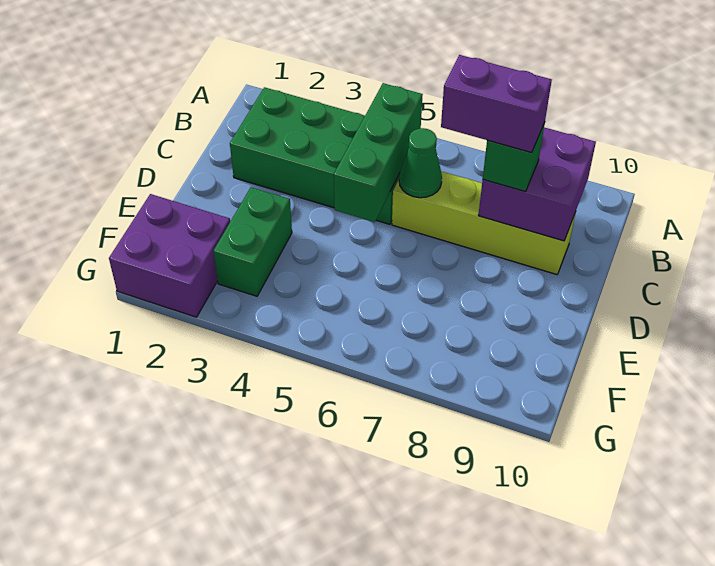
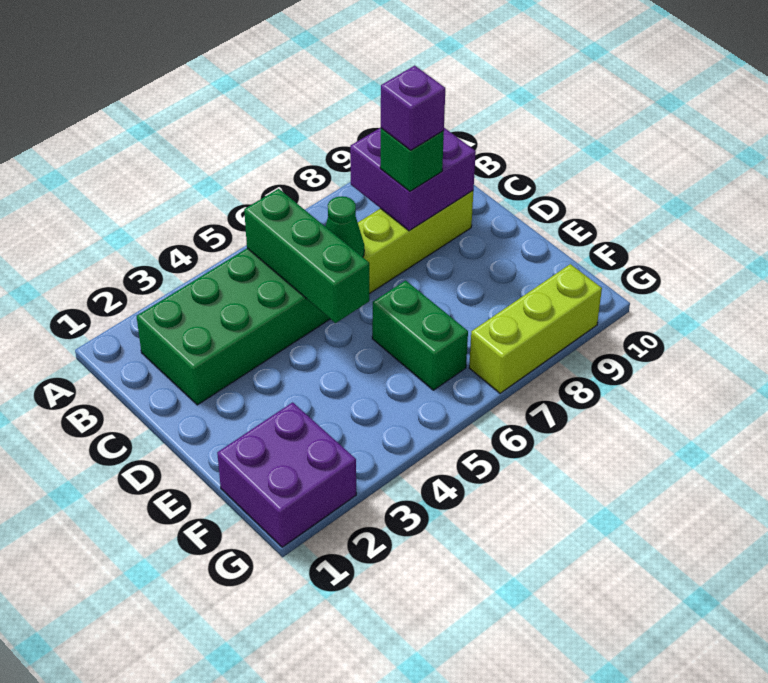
purple 1x2 brick [441,55,552,153] -> purple 1x1 brick [381,65,445,150]
green 1x2 brick [214,187,292,296] -> green 1x2 brick moved to [372,280,468,390]
none -> lime 1x3 brick [469,264,602,393]

